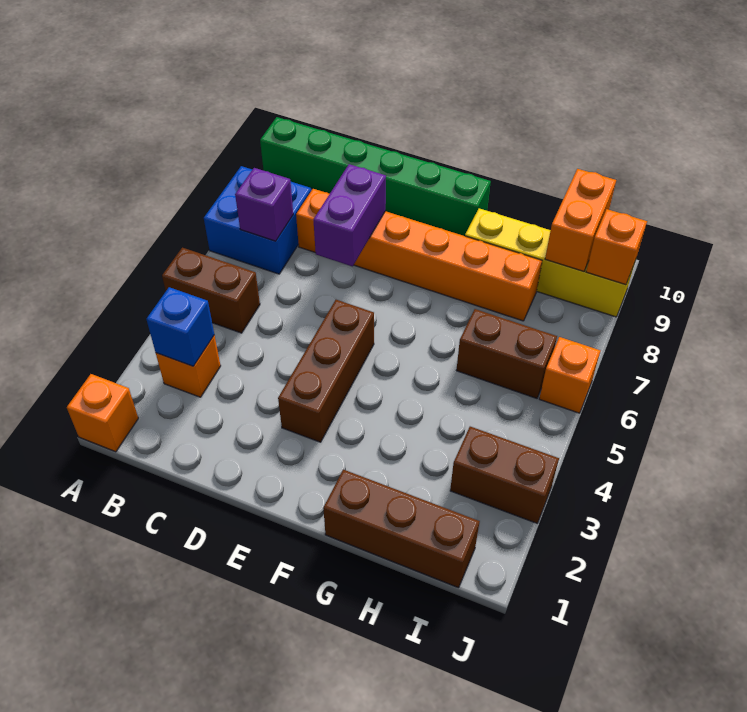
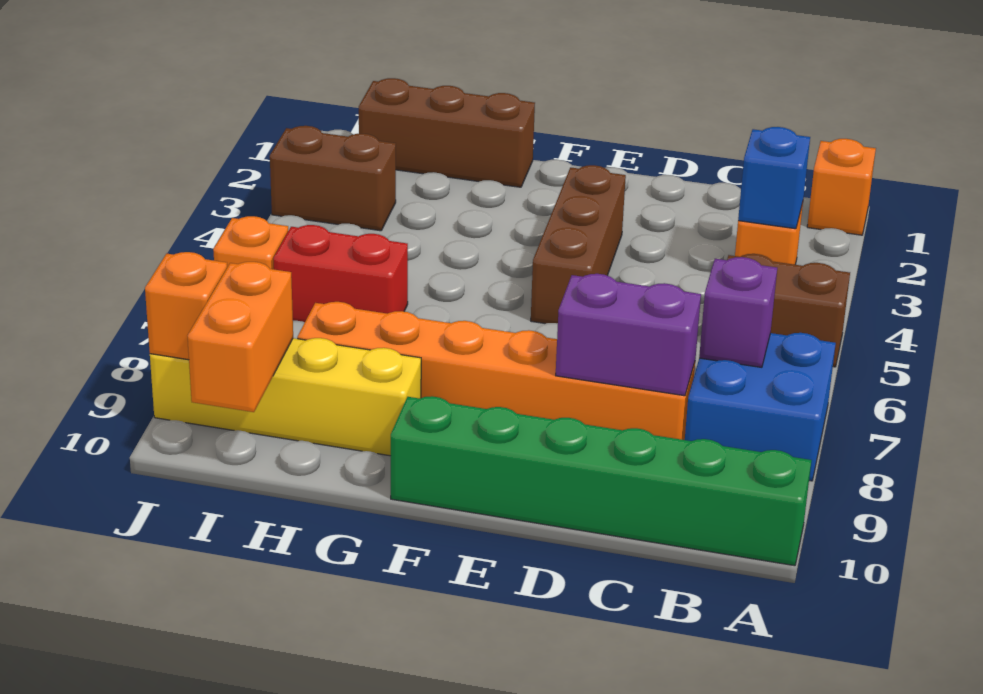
purple 1x2 brick [313,164,386,266] -> purple 1x2 brick turned to [556,274,701,396]
brown 1x2 brick [456,309,557,398] -> red 1x2 brick [273,225,408,322]

